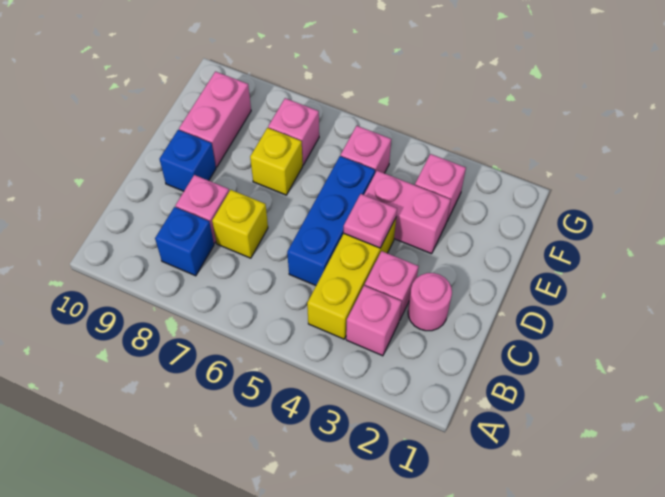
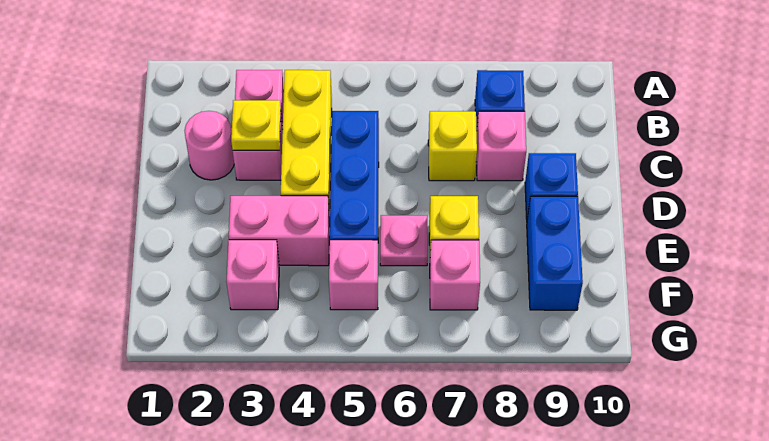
none -> yellow 1x1 plate [231,100,281,150]
pink 1x1 plate [344,194,397,248] -> pink 1x1 plate moved to [380,215,428,266]
pink 1x2 brick [179,72,251,167] -> blue 1x2 brick [527,196,583,310]

